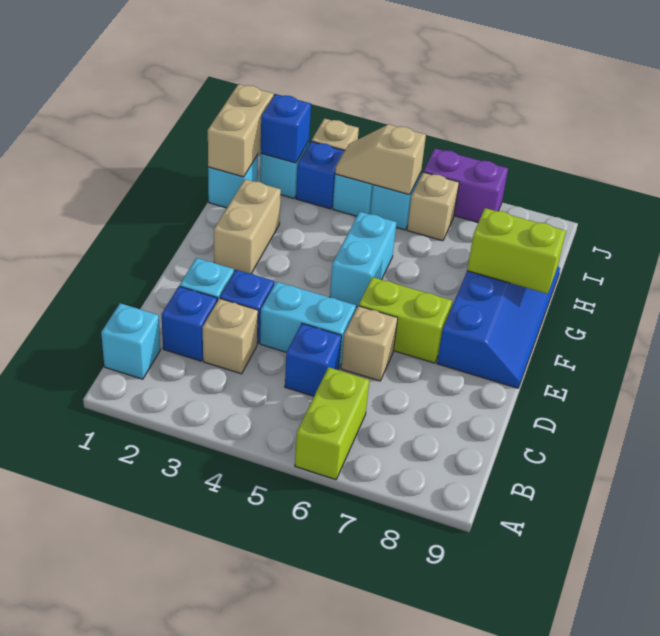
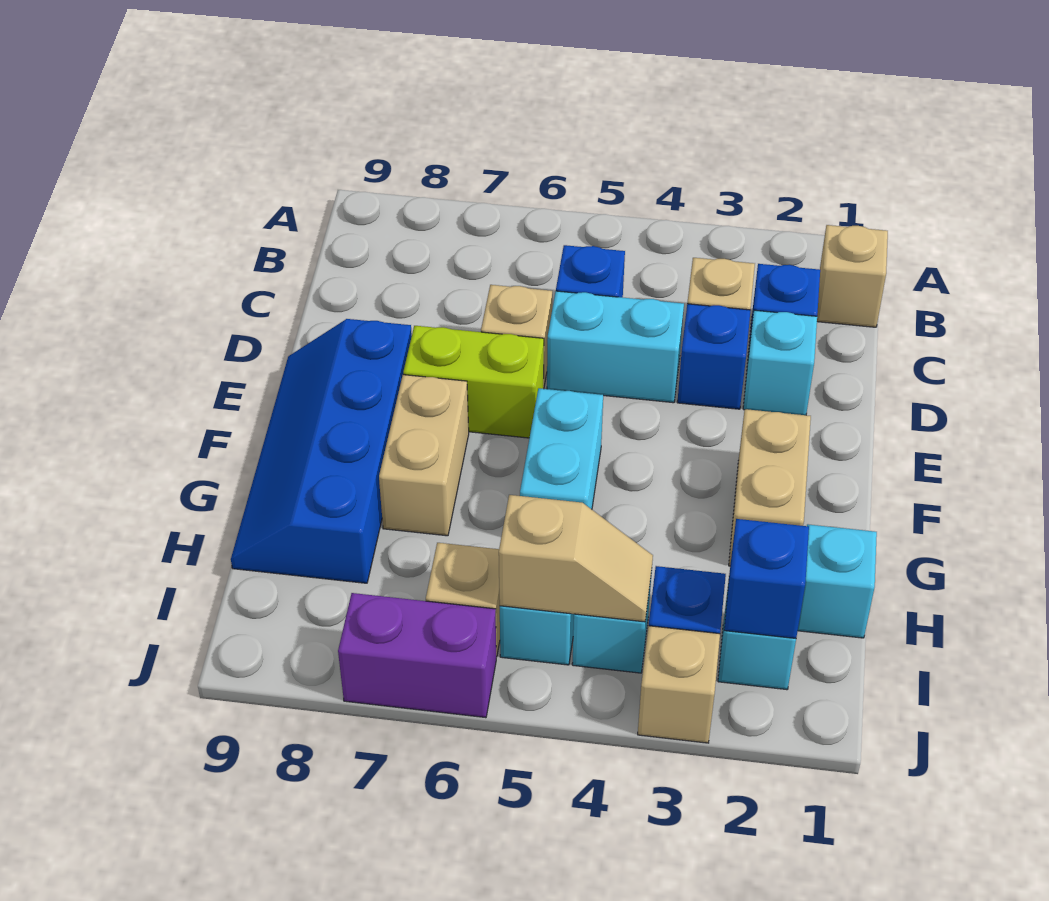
lime 1x2 brick [295,367,369,480] -> none
cyan 1x1 brick [101,303,160,379] -> tan 1x1 brick [817,225,888,327]
lime 1x2 brick [467,208,566,294] -> none
tan 1x2 brick [208,84,274,177] -> tan 1x2 brick moved to [379,375,469,536]

